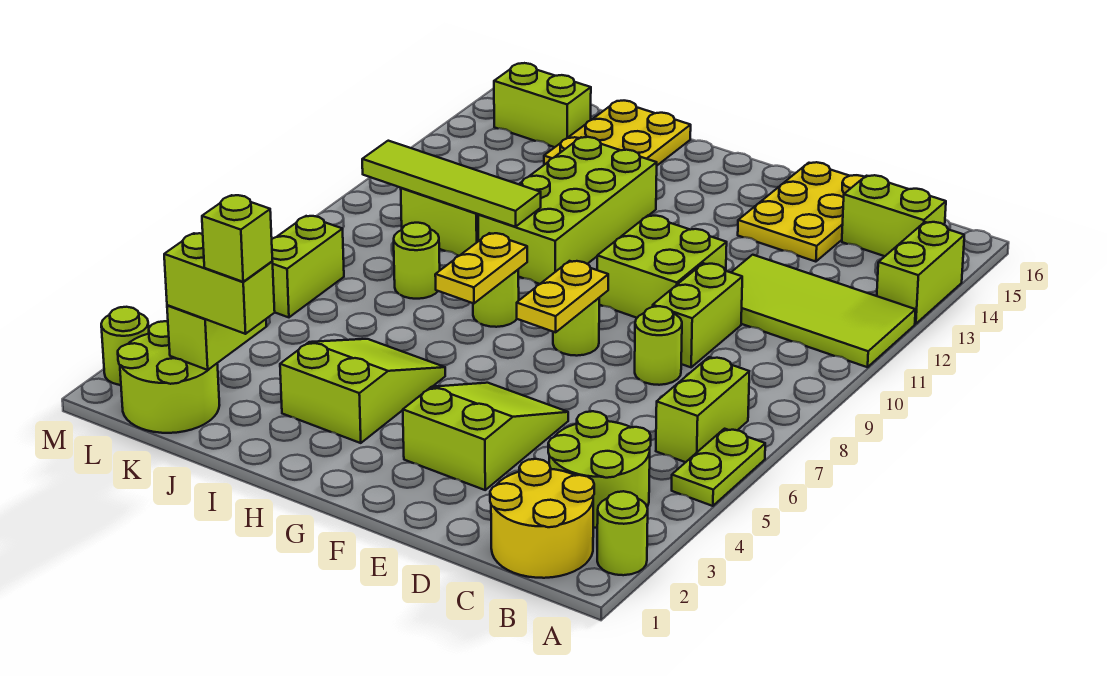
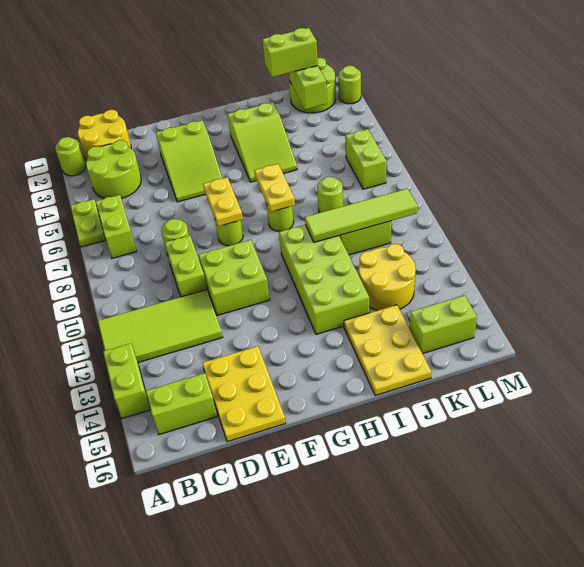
lime 1x1 brick [202,195,272,282] -> none
none -> yellow 2x2 round brick [359,244,416,310]

